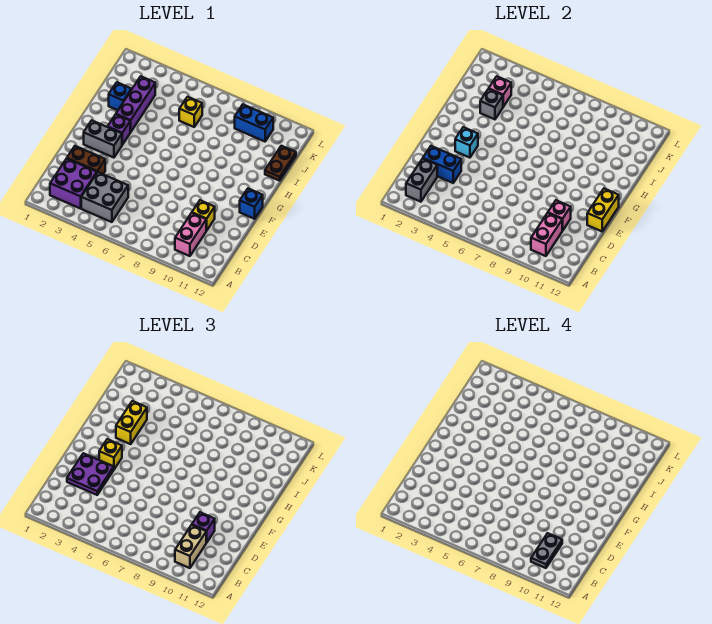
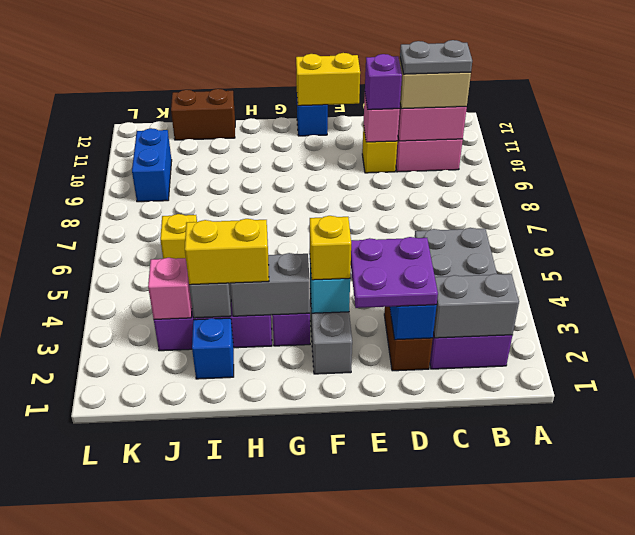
none -> grey 1x2 brick [230,253,310,316]
brown 1x2 plate [265,146,296,181] -> brown 1x2 brick [171,89,235,140]

